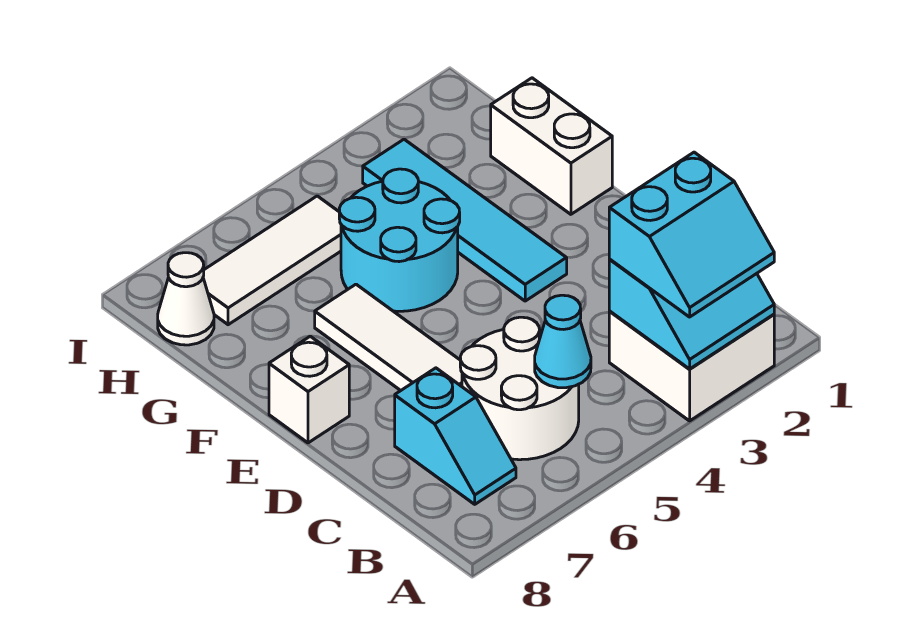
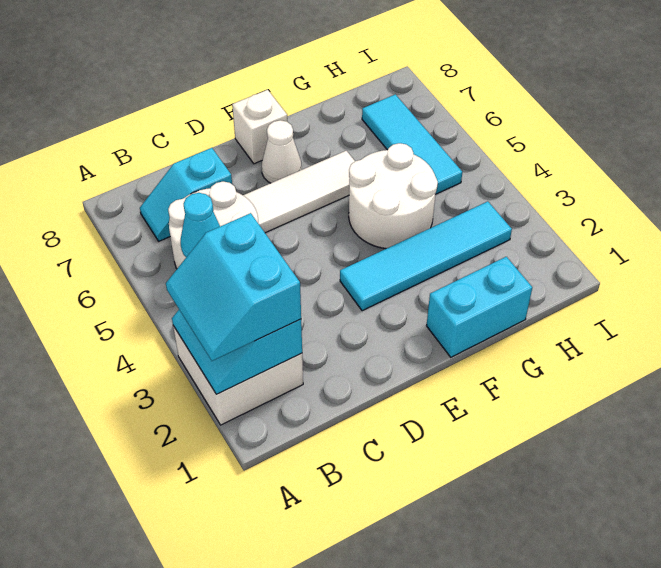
white 1x2 brick [491,78,612,214] -> cyan 1x2 brick [426,257,532,357]
cyan 2x2 round brick [339,169,460,311] -> white 2x2 round brick [349,143,438,249]
white 1x3 tile [203,196,341,325] -> cyan 1x3 tile [362,94,462,194]
white 1x1 cone [158,253,214,345] -> white 1x1 cone moved to [262,120,302,183]

